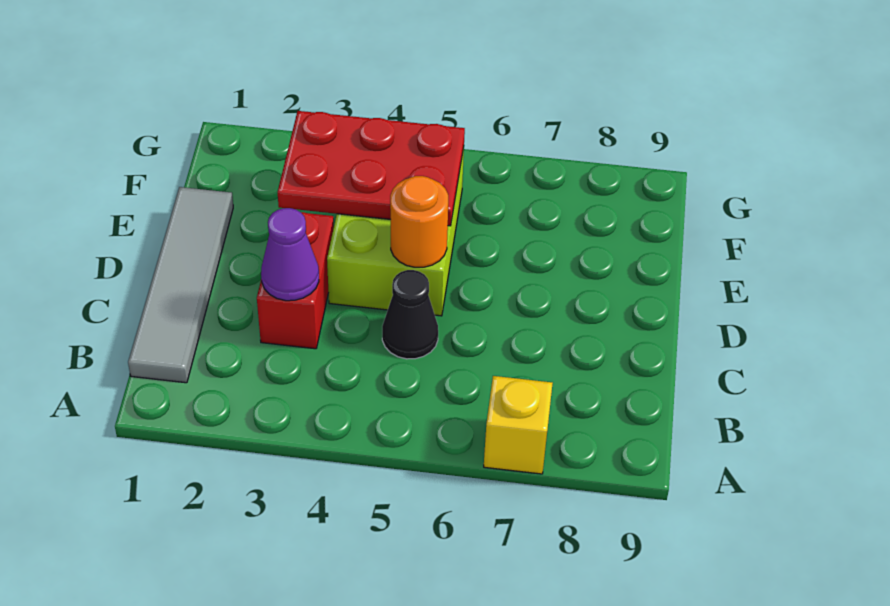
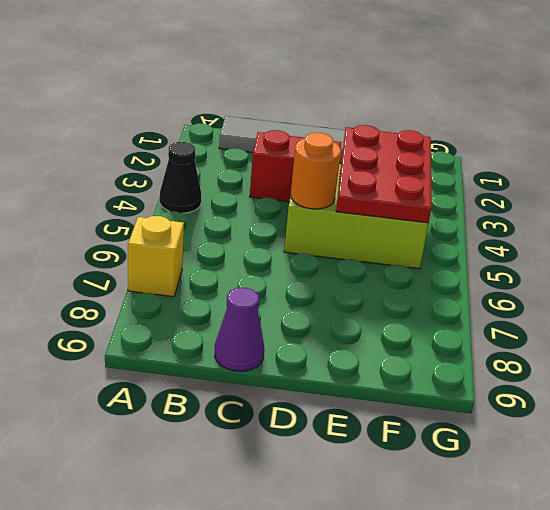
purple 1x1 cone [261,208,319,301] -> purple 1x1 cone moved to [215,288,264,371]
black 1x1 cone [382,270,438,359] -> black 1x1 cone moved to [160,142,201,213]

